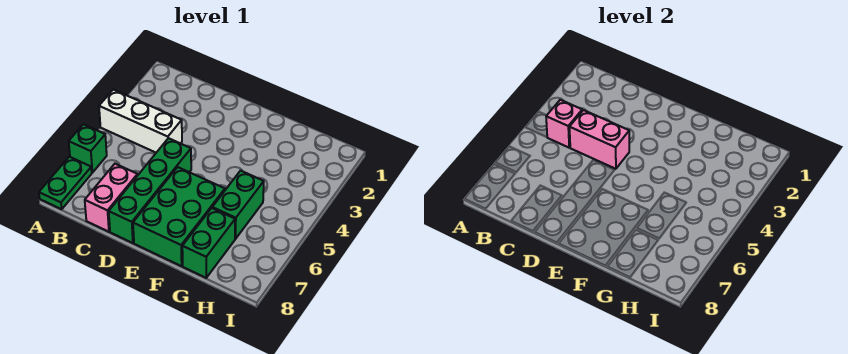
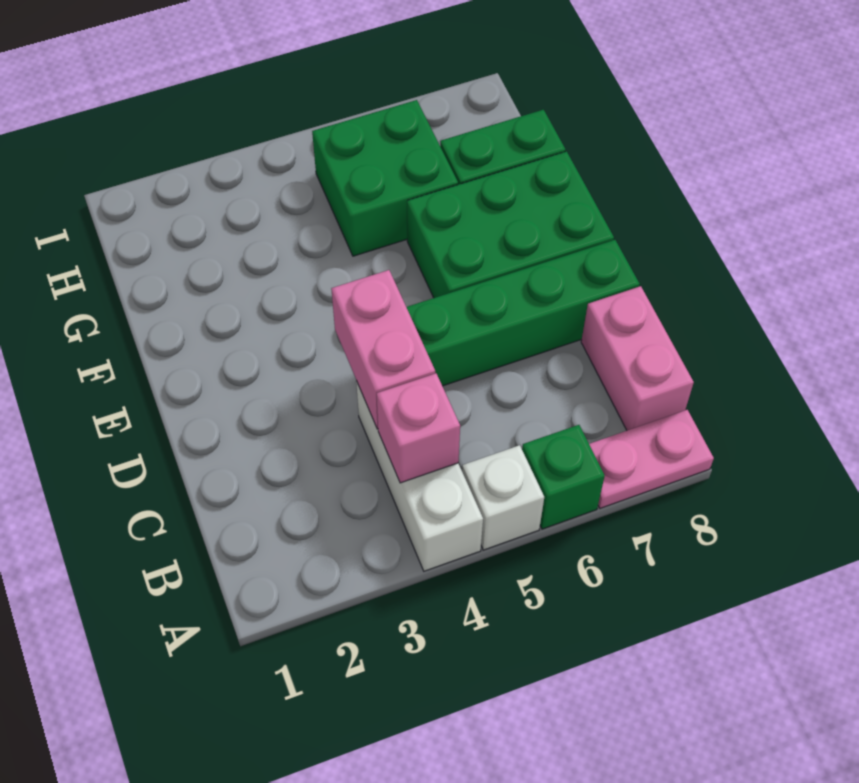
none -> white 1x1 brick [462,445,544,550]
green 1x2 plate [39,157,92,209] -> pink 1x2 plate [589,410,714,508]
pink 1x2 brick [85,164,138,232] -> pink 1x2 brick turned to [581,286,694,430]
green 1x2 brick [212,171,264,239] -> green 2x2 brick [312,100,458,256]

